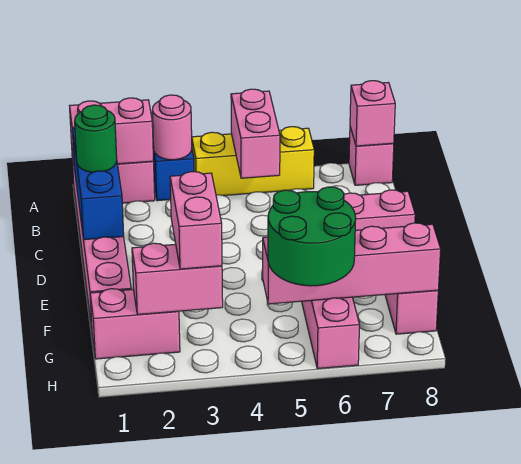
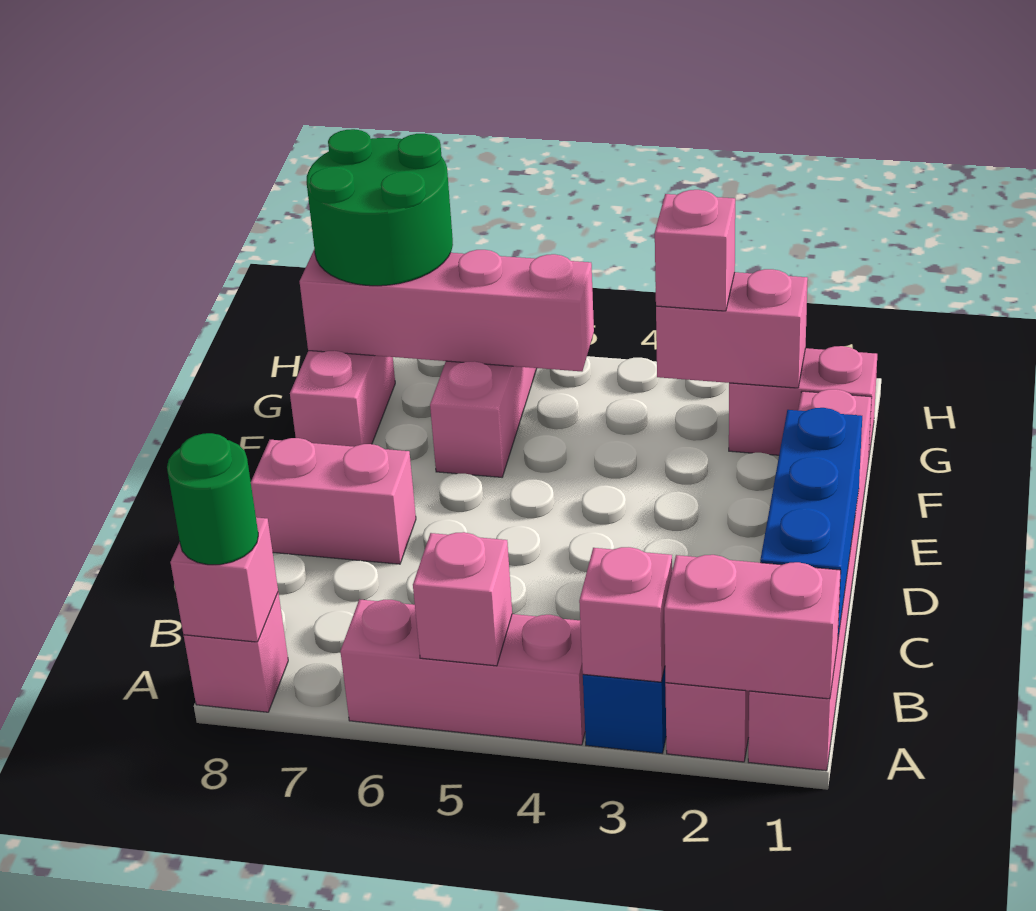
pink 1x1 round brick [152,95,192,160] -> pink 1x1 brick [579,547,672,682]
yellow 1x3 brick [192,127,314,196] -> pink 1x3 brick [340,599,585,745]
pink 1x2 brick [231,89,280,178] -> pink 1x1 brick [413,532,512,666]
green 1x1 round brick [75,105,117,172] -> green 1x1 round brick moved to [167,433,258,565]
pink 1x2 brick [170,172,222,269] -> pink 1x1 brick [655,190,735,311]
green 2x2 round brick [268,187,356,286] -> green 2x2 round brick moved to [307,129,453,286]

